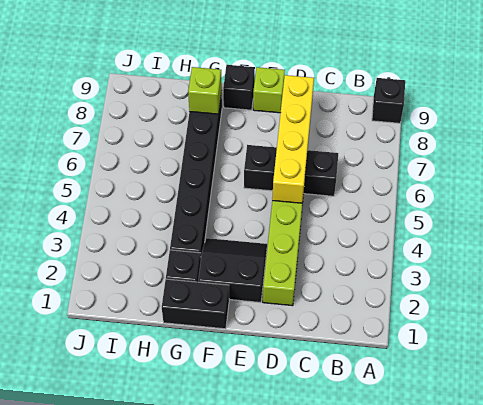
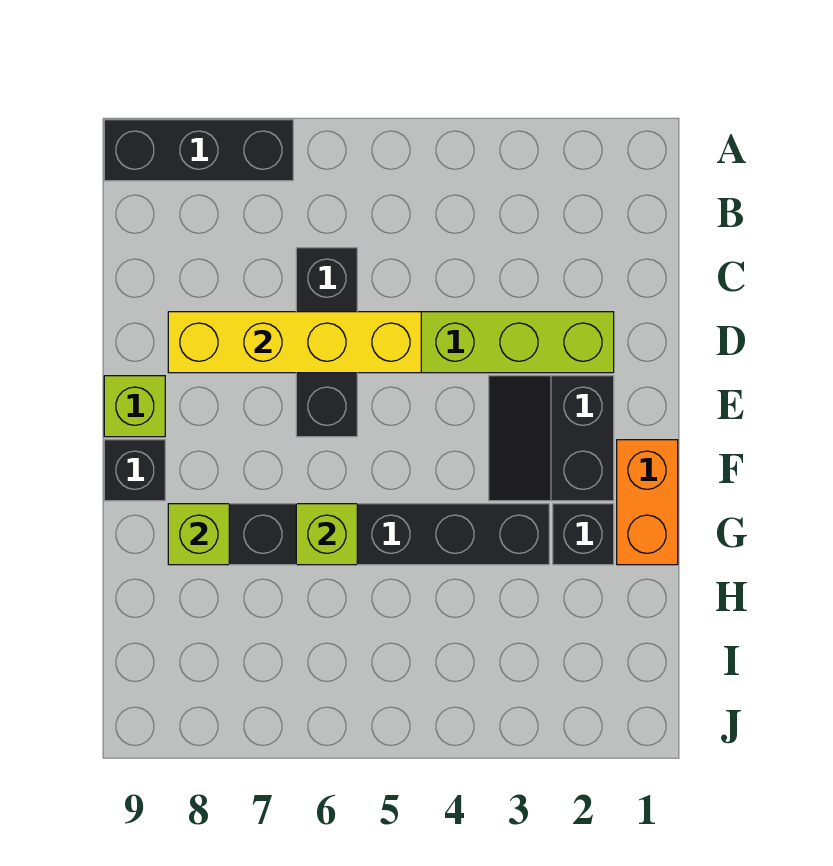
black 1x1 brick [372,78,405,123] -> black 1x3 brick [104,120,293,181]
black 1x2 brick [162,279,229,329] -> orange 1x2 brick [617,440,678,565]
none -> lime 1x1 brick [296,504,357,565]

